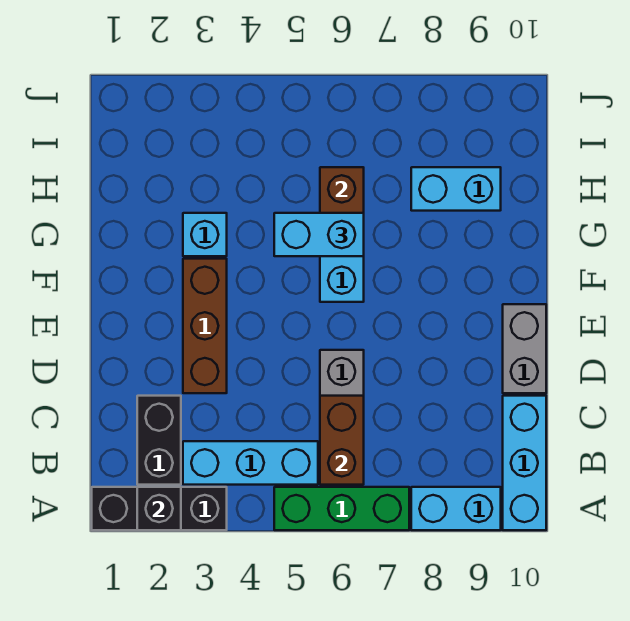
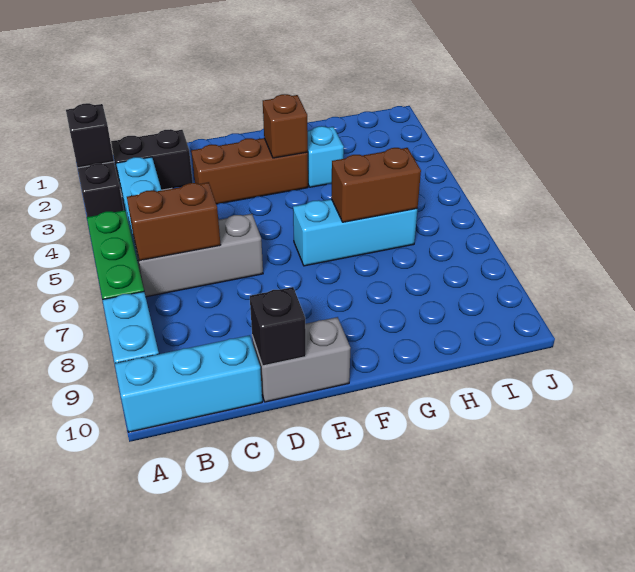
none -> black 1x1 brick [250,287,306,366]
none -> brown 1x1 brick [263,94,308,158]
cyan 1x2 brick [274,213,364,256] -> none
cyan 1x2 brick [411,167,501,211] -> none

